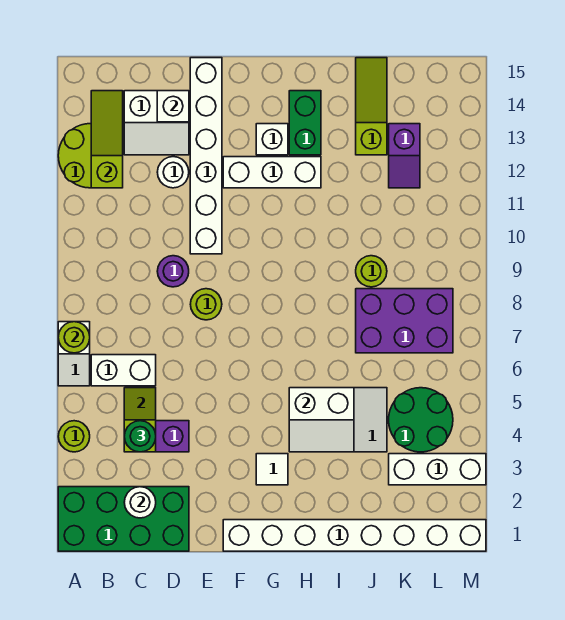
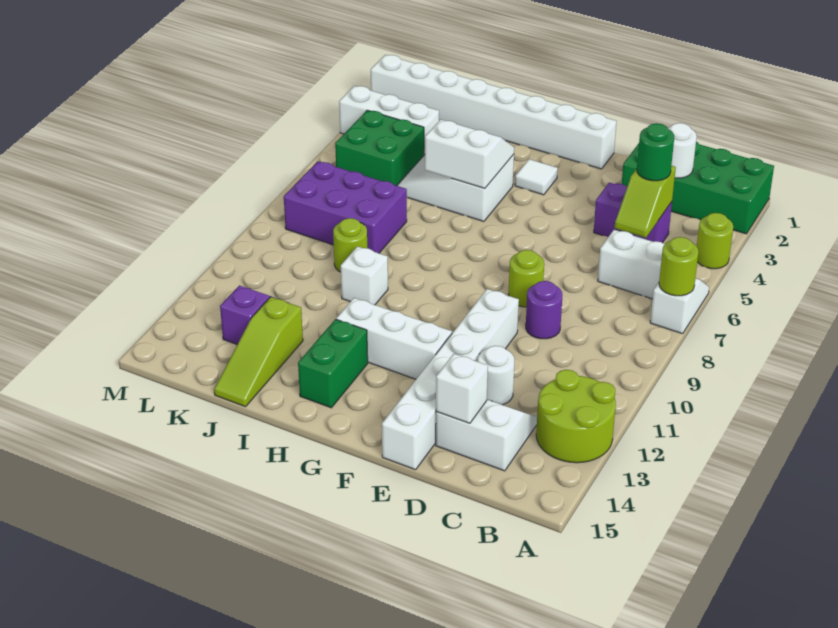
lime 1x3 slope [91,91,123,188] -> none
white 1x1 brick [256,124,288,155] -> white 1x1 brick moved to [341,246,388,305]
green 2x2 round brick [389,388,453,452] -> green 2x2 brick [335,110,424,186]

